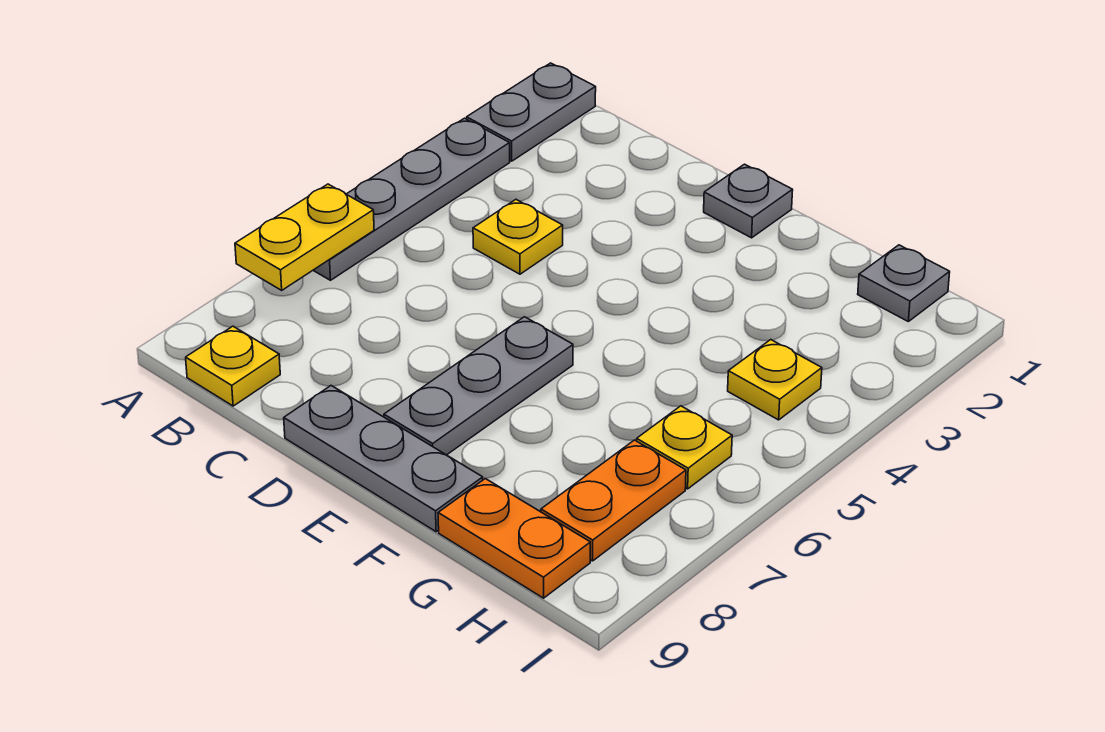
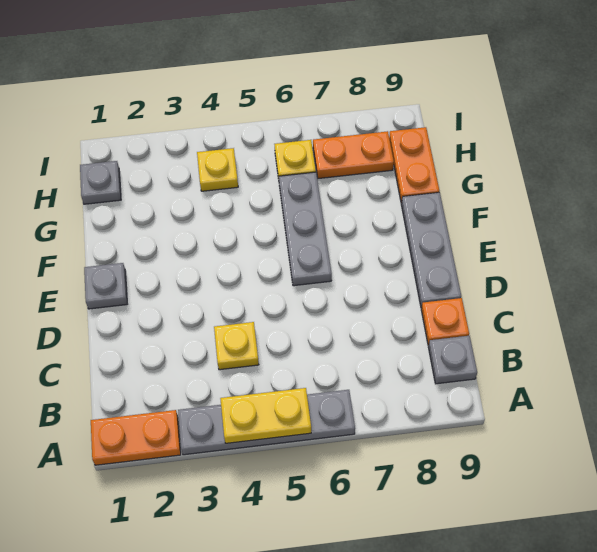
grey 1x2 plate [467,63,596,161] -> orange 1x2 plate [91,410,181,465]
yellow 1x2 plate [235,184,374,290] -> yellow 1x2 plate moved to [220,388,311,443]
yellow 1x1 plate [186,326,280,406] -> grey 1x1 plate [428,336,477,384]
none -> orange 1x1 plate [421,298,469,345]
grey 1x3 plate [384,317,573,455] -> grey 1x3 plate turned to [279,172,332,286]

